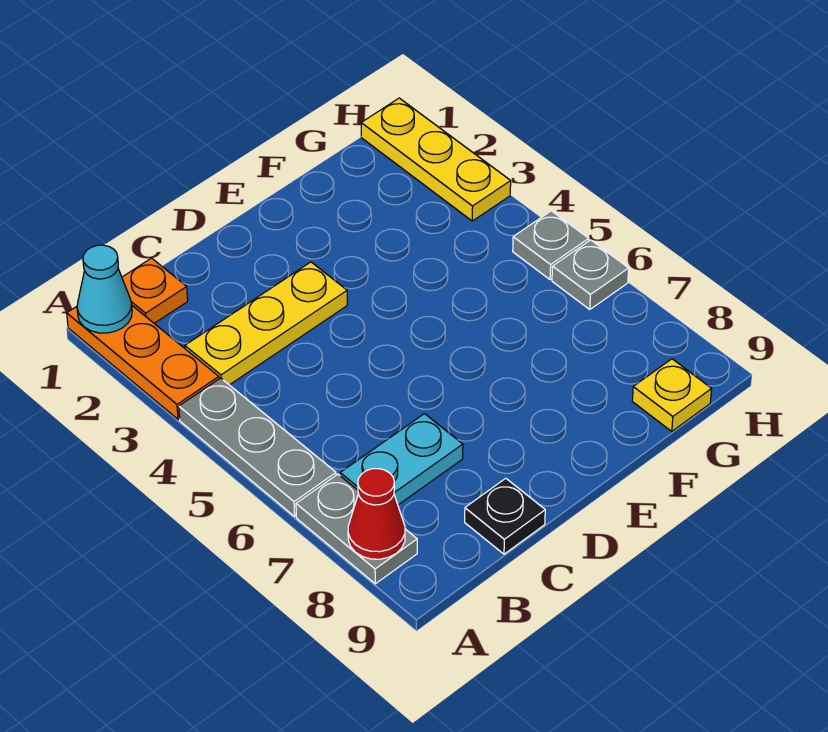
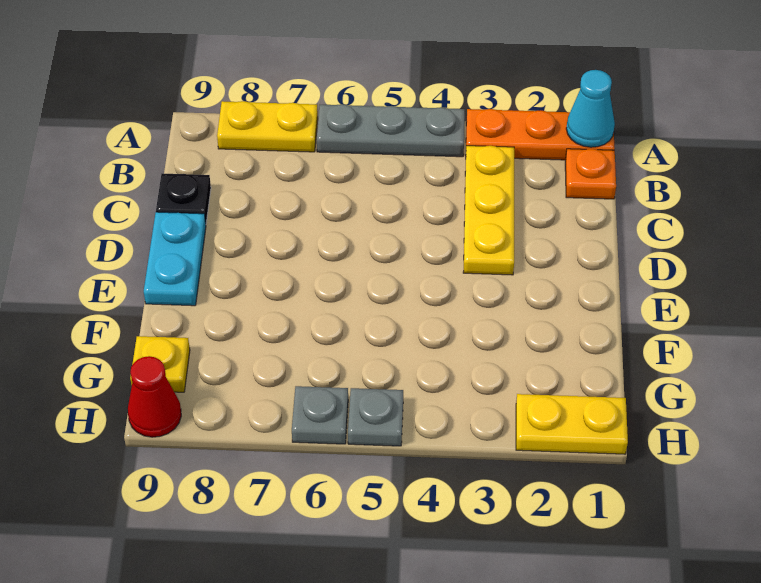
grey 1x2 plate [296,474,417,584] -> yellow 1x2 plate [217,101,318,152]
red 1x1 cone [348,469,405,559] -> red 1x1 cone moved to [128,356,181,437]
cyan 1x2 plate [340,414,463,505] -> cyan 1x2 plate moved to [144,212,206,306]
yellow 1x3 plate [361,98,511,221] -> yellow 1x2 plate [516,394,628,454]

